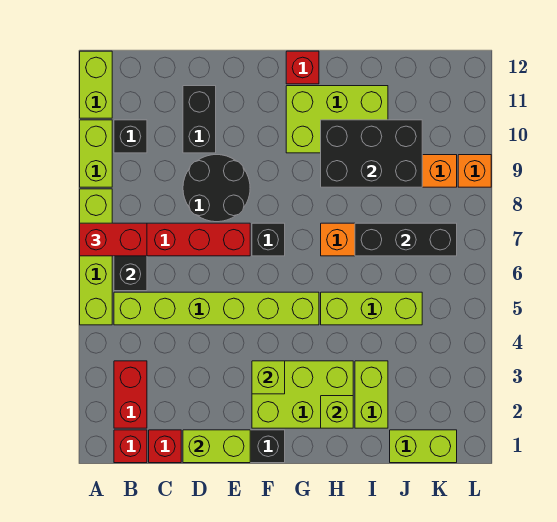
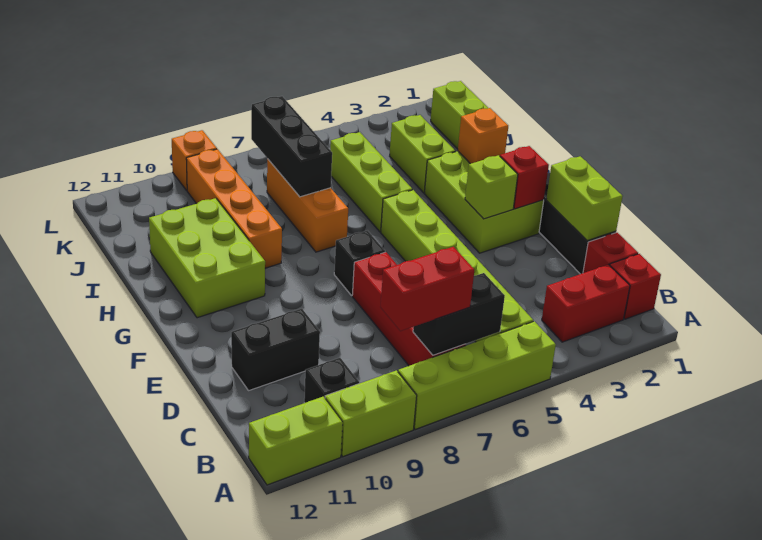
red 1x2 brick [80,223,147,256] -> red 1x2 brick turned to [381,247,474,331]
black 2x2 round brick [183,155,250,222] -> none
red 1x1 brick [286,51,319,84] -> red 1x1 brick moved to [500,146,549,209]
lime 1x1 brick [321,396,353,428] -> orange 1x1 brick [458,108,508,164]
black 2x3 brick [321,120,422,187] -> none
lime 1x2 brick [355,361,388,428] -> lime 1x2 brick turned to [390,115,455,193]

